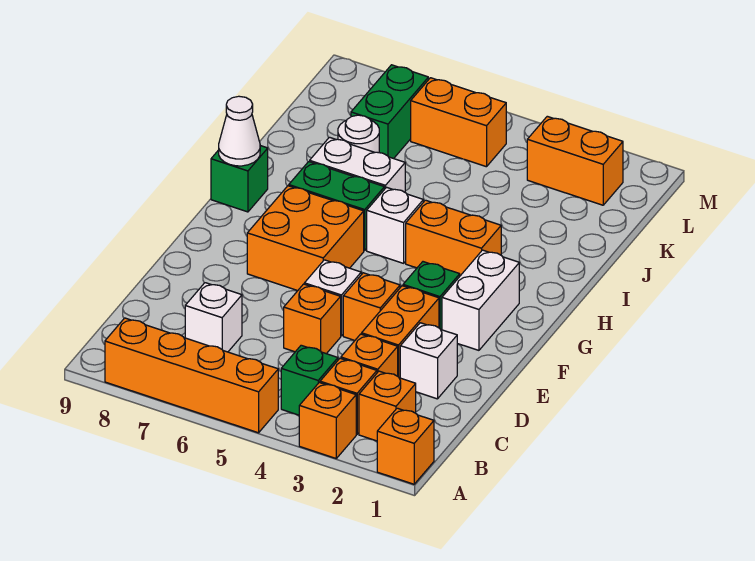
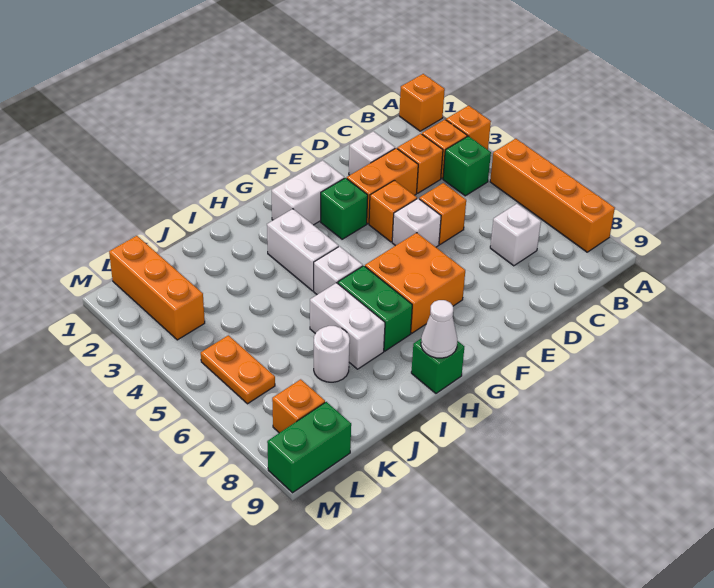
orange 1x1 brick [359,371,416,441] -> orange 1x1 brick moved to [272,379,325,433]
orange 1x2 brick [406,200,501,276] -> white 1x2 brick [267,209,339,291]
green 1x2 brick [351,65,428,159] -> green 1x2 brick moved to [267,402,351,493]
orange 1x2 brick [527,116,623,205] -> orange 1x3 brick [109,236,205,340]
orange 1x2 brick [411,78,506,167] -> orange 1x2 plate [201,335,275,404]

